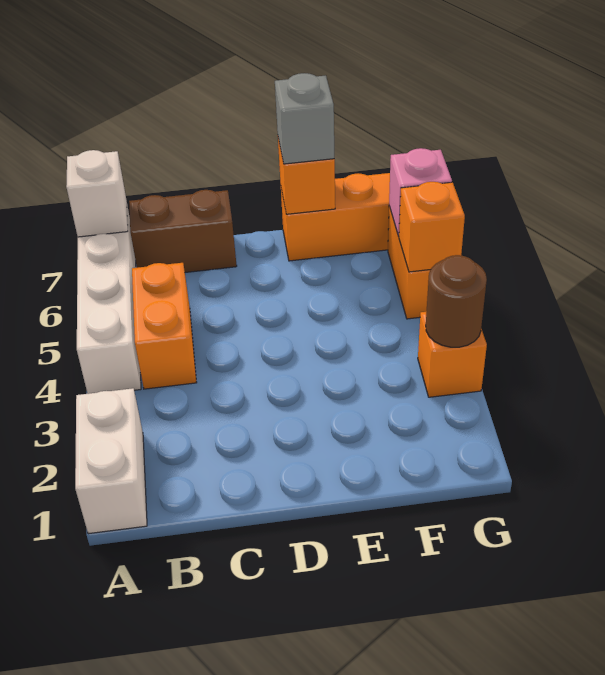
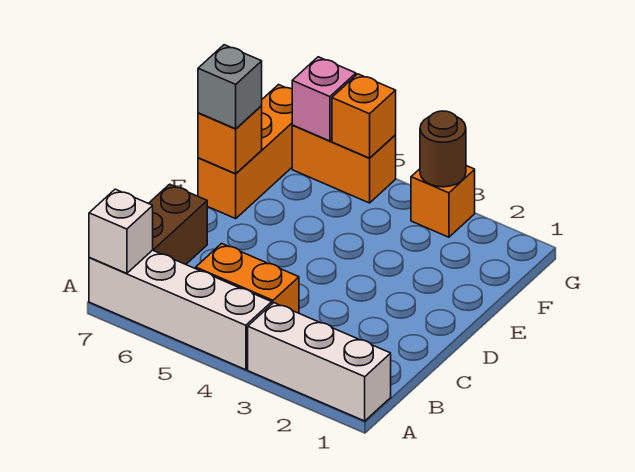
white 1x2 brick [75,388,147,534] -> white 1x3 brick [248,303,391,421]

